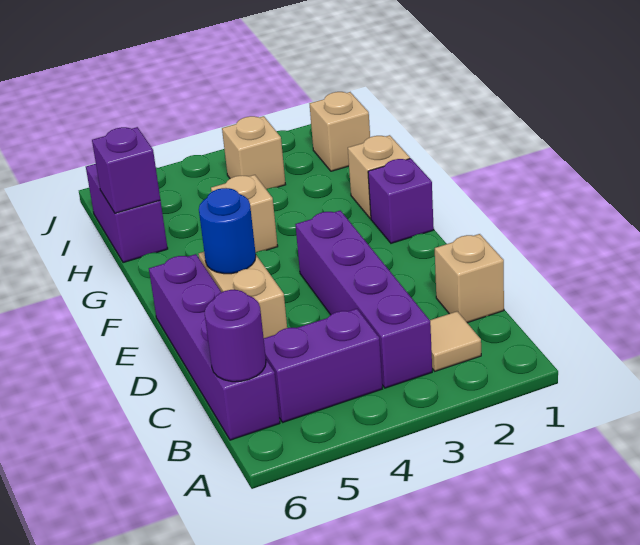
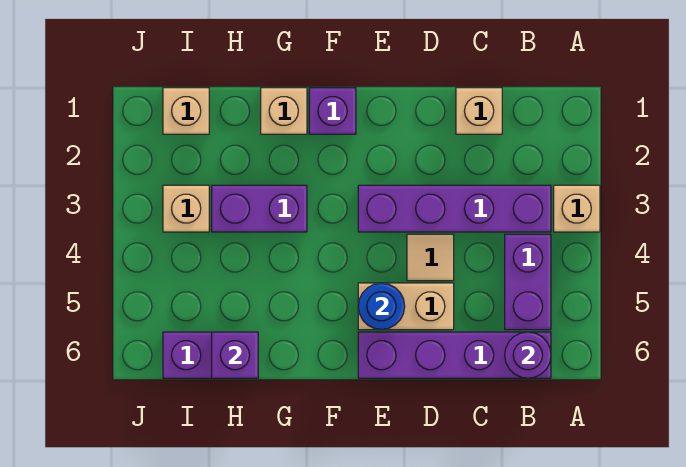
tan 1x1 tile [430,311,481,371] -> tan 1x1 tile moved to [407,234,454,281]
none -> purple 1x2 brick [212,185,307,232]
tan 1x1 brick [211,175,278,253] -> tan 1x1 brick moved to [554,185,600,232]

